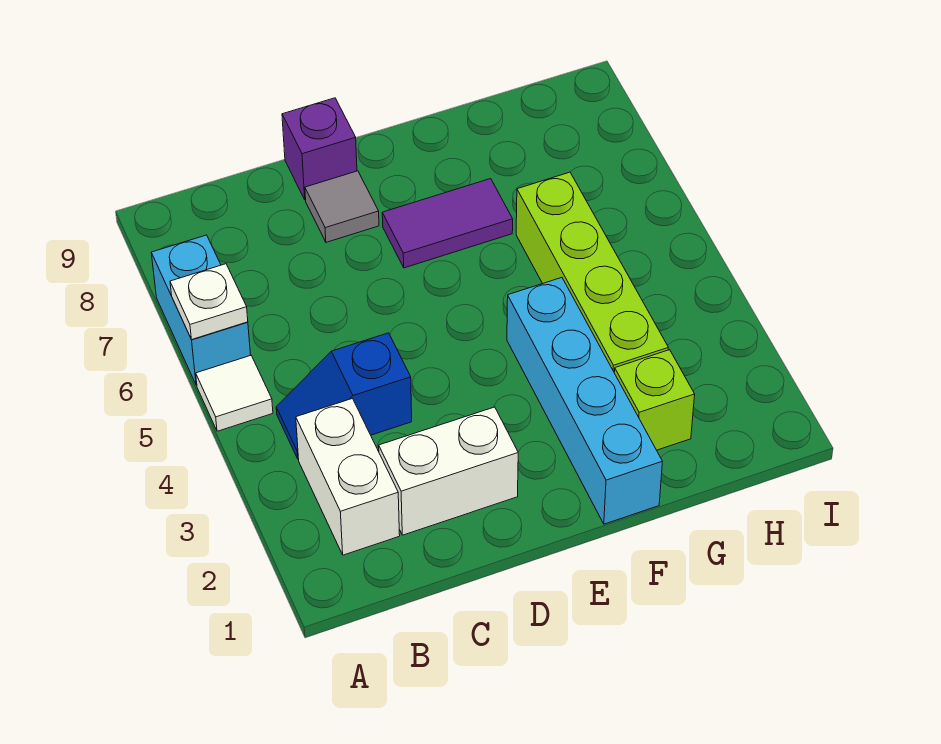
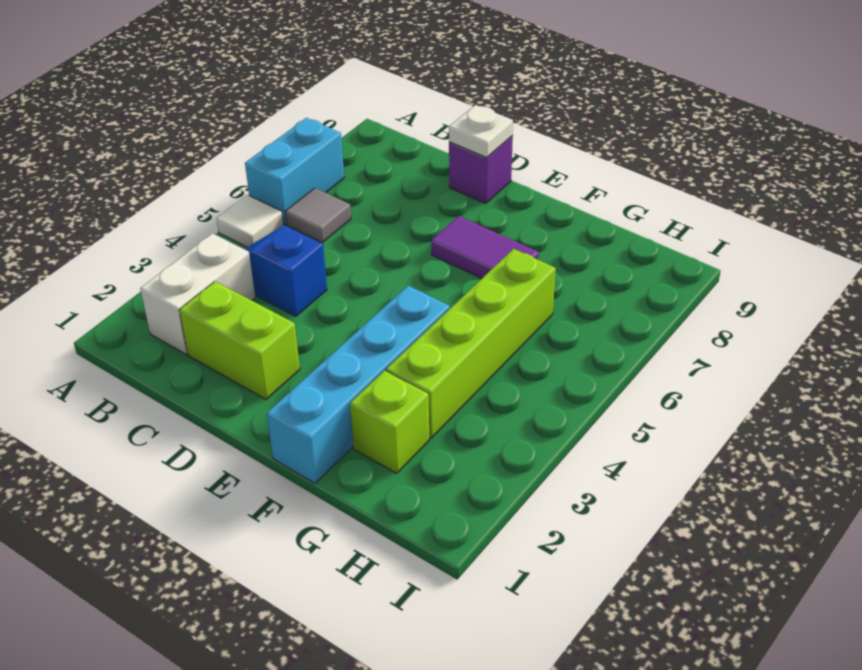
white 1x1 plate [170,264,248,340] -> white 1x1 plate moved to [449,105,513,158]
white 1x2 brick [379,407,518,535] -> lime 1x2 brick [179,281,300,399]
grey 1x1 tile [305,171,379,242] -> grey 1x1 tile moved to [285,188,351,243]

